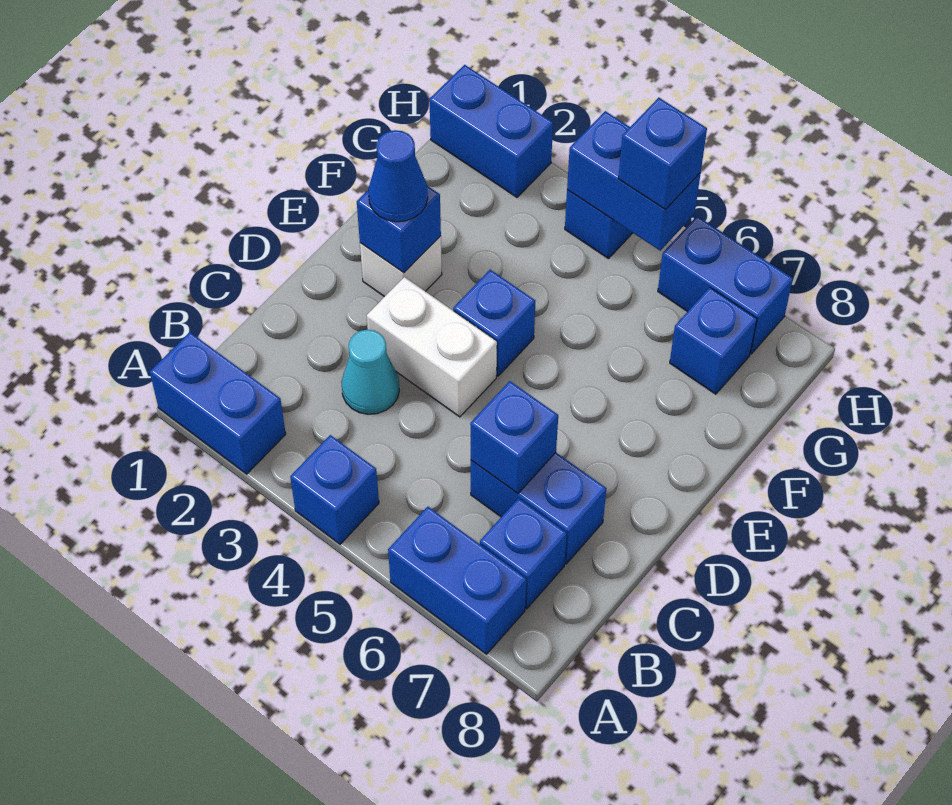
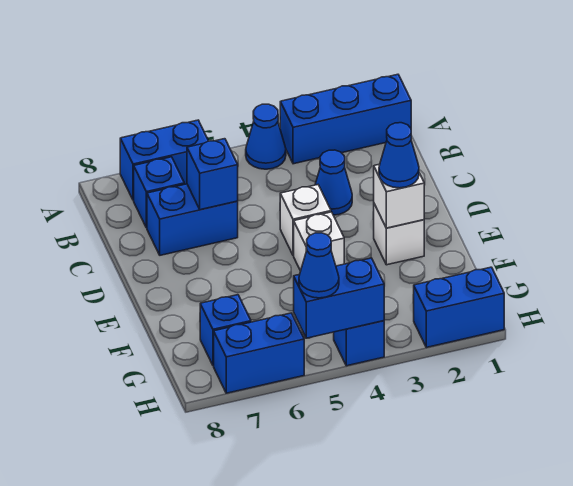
blue 1x2 brick [150,332,286,474] -> blue 1x3 brick [280,74,411,164]
blue 1x1 brick [290,435,379,544] -> blue 1x1 cone [246,104,286,169]
cyan 1x1 cone [341,330,399,414] -> blue 1x1 cone [315,150,352,215]
white 1x2 brick [367,277,497,417] -> white 1x1 brick [280,185,331,256]
blue 1x1 brick [357,186,441,273] -> white 1x1 brick [374,164,424,228]
blue 1x1 brick [453,270,535,376] -> white 1x1 brick [294,212,344,271]
blue 1x1 brick [618,98,707,209] -> blue 1x1 cone [299,233,339,298]

